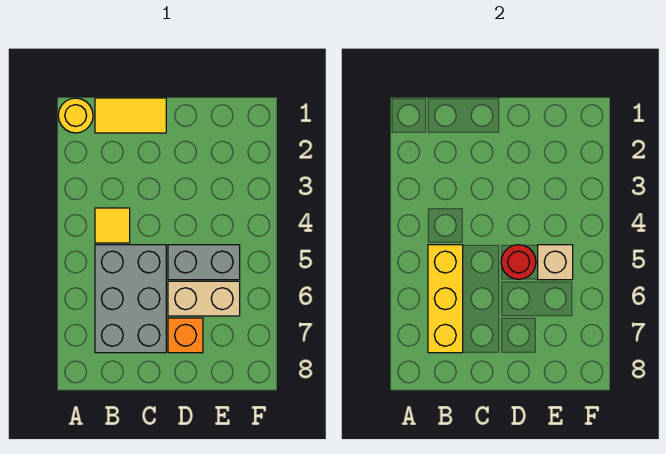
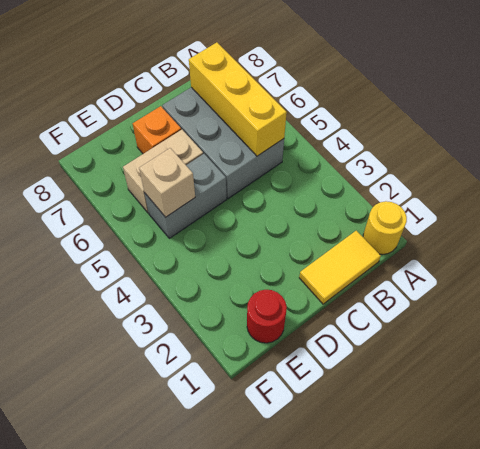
yellow 1x1 tile [95,208,130,243] -> none
red 1x1 round brick [501,245,536,279] -> red 1x1 round brick moved to [247,290,287,343]

